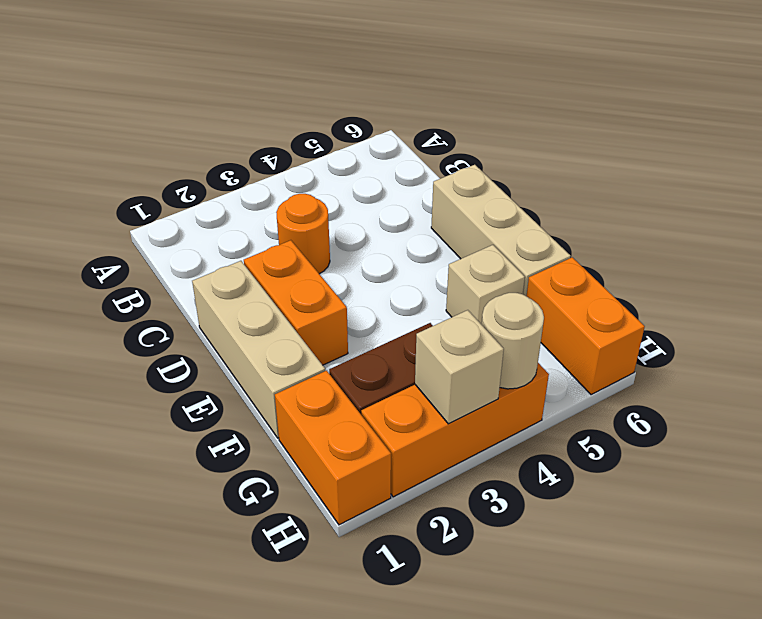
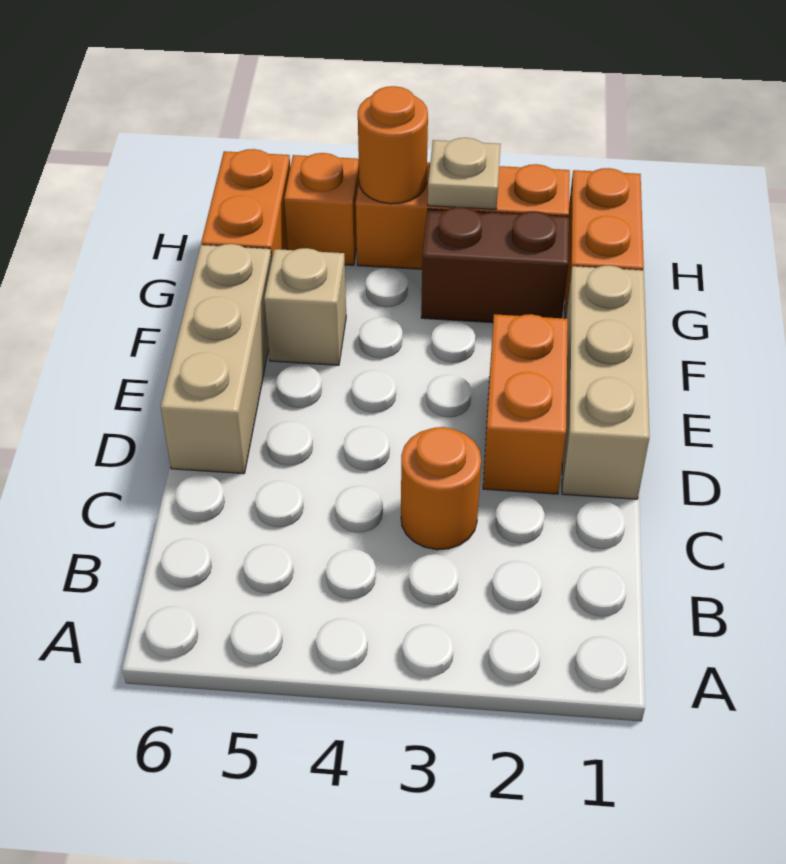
tan 1x1 brick [415,310,504,424] -> tan 1x1 plate [428,138,501,209]
tan 1x1 round brick [482,293,544,389] -> orange 1x1 round brick [358,86,428,204]
none -> orange 1x1 brick [284,153,359,265]

